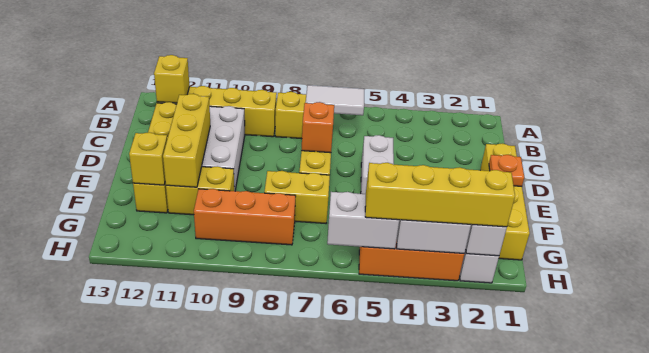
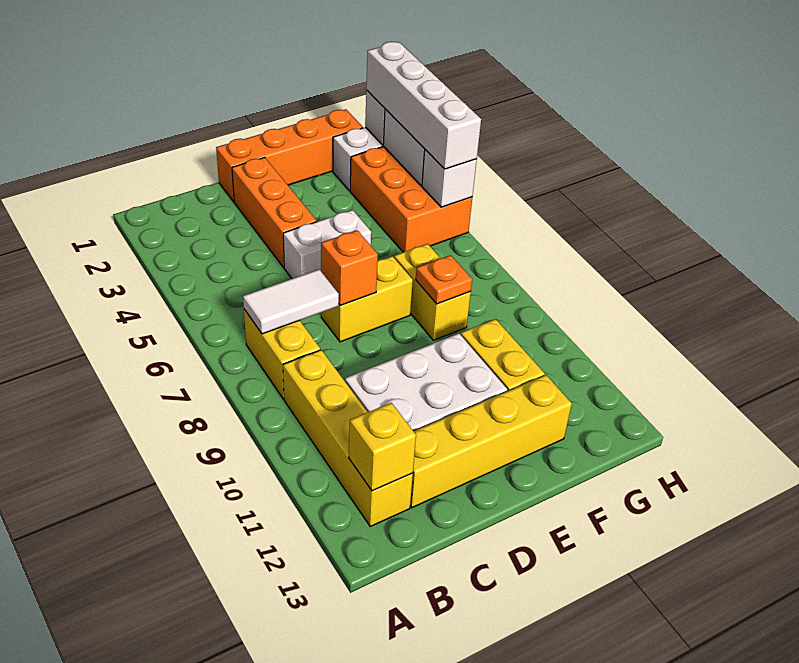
white 1x2 tile [306,85,365,115] -> white 1x2 tile turned to [243,270,339,334]
yellow 1x4 brick [480,144,530,260] -> orange 1x4 brick [216,110,363,202]
yellow 1x3 brick [163,94,210,187] -> none
orange 1x1 plate [489,155,524,186] -> orange 1x1 plate moved to [416,255,472,304]
yellow 1x1 brick [129,132,167,185] -> none
orange 1x3 brick [194,189,296,245] -> orange 1x3 brick moved to [232,158,317,267]
yellow 1x4 brick [365,163,515,227] -> white 1x4 brick [366,42,481,169]
white 1x2 brick [327,192,399,249] -> white 1x1 brick [422,150,477,207]

